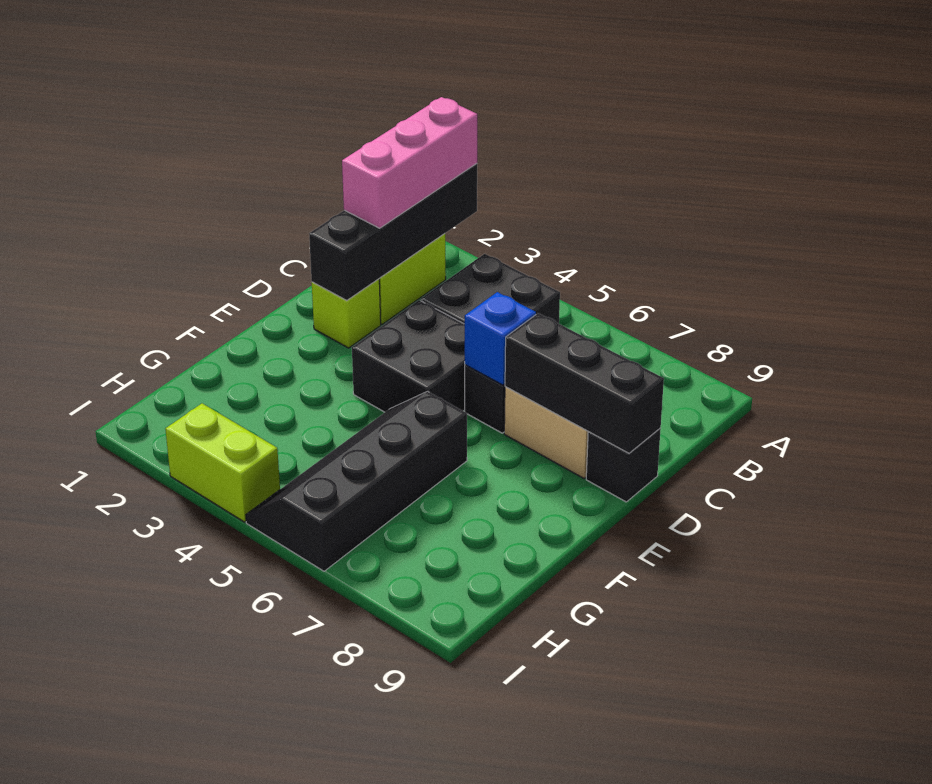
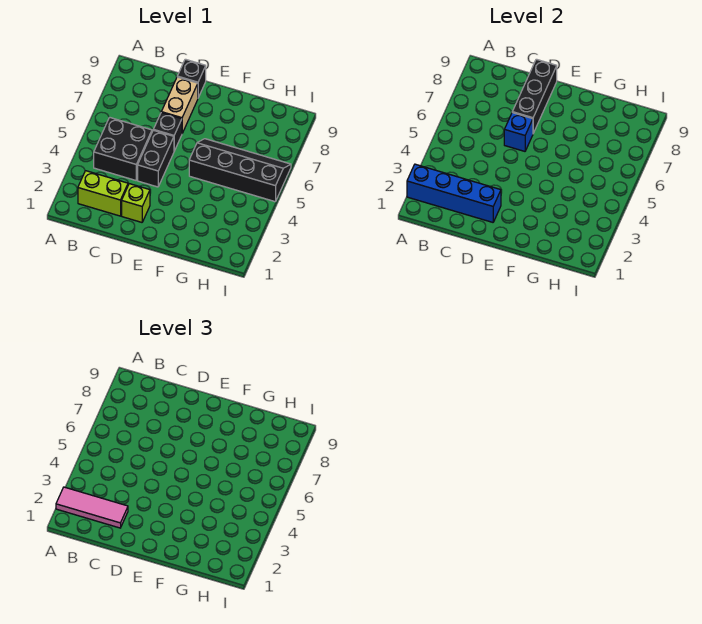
black 1x4 brick [309,164,477,301] -> blue 1x4 brick [407,164,501,222]
pink 1x3 brick [342,97,477,228] -> pink 1x3 tile [56,487,128,528]
black 2x2 brick [352,300,465,412] -> black 1x2 brick [138,130,174,187]
black 2x4 slope [246,391,467,571] -> black 2x4 slope turned to [189,139,291,202]
lime 1x2 brick [165,403,280,522] -> none

